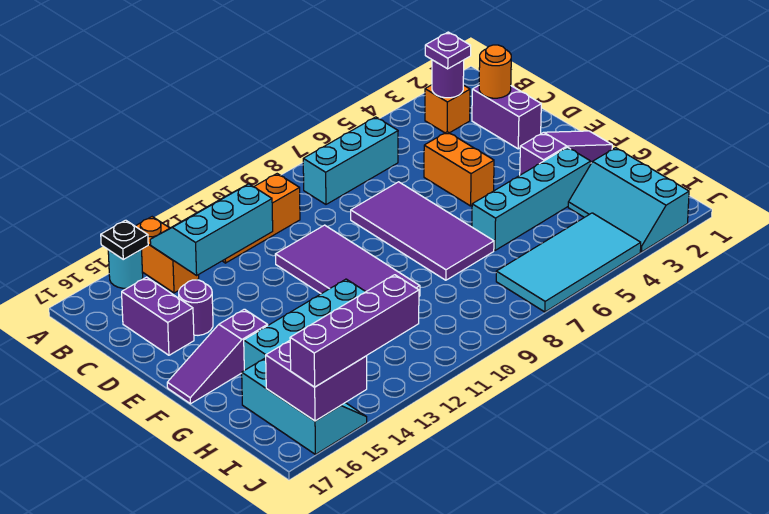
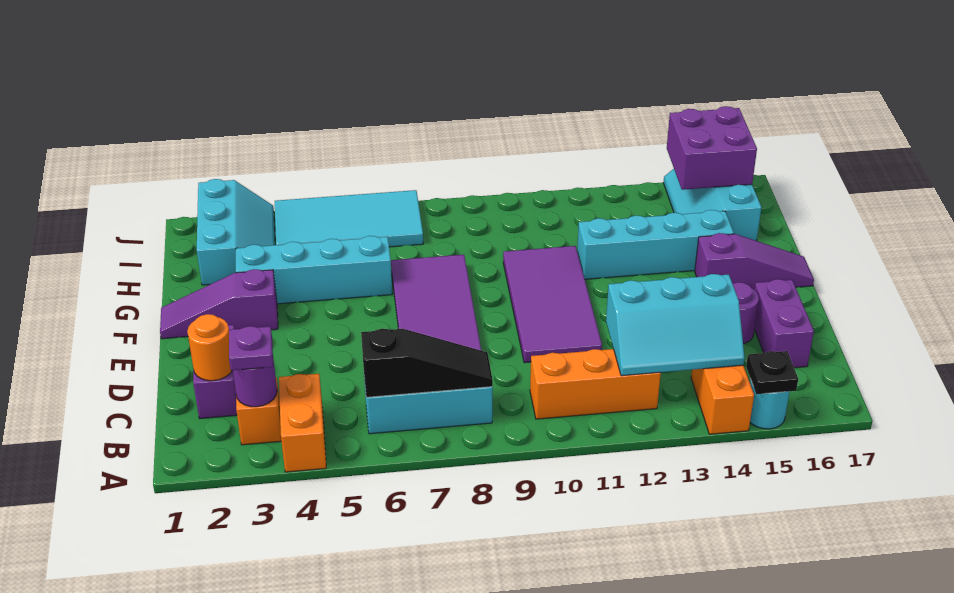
none -> black 1x3 slope [361,329,493,397]
orange 1x2 brick [424,132,494,206] -> orange 1x2 brick moved to [279,374,326,472]
purple 1x4 brick [290,275,419,387] -> none

